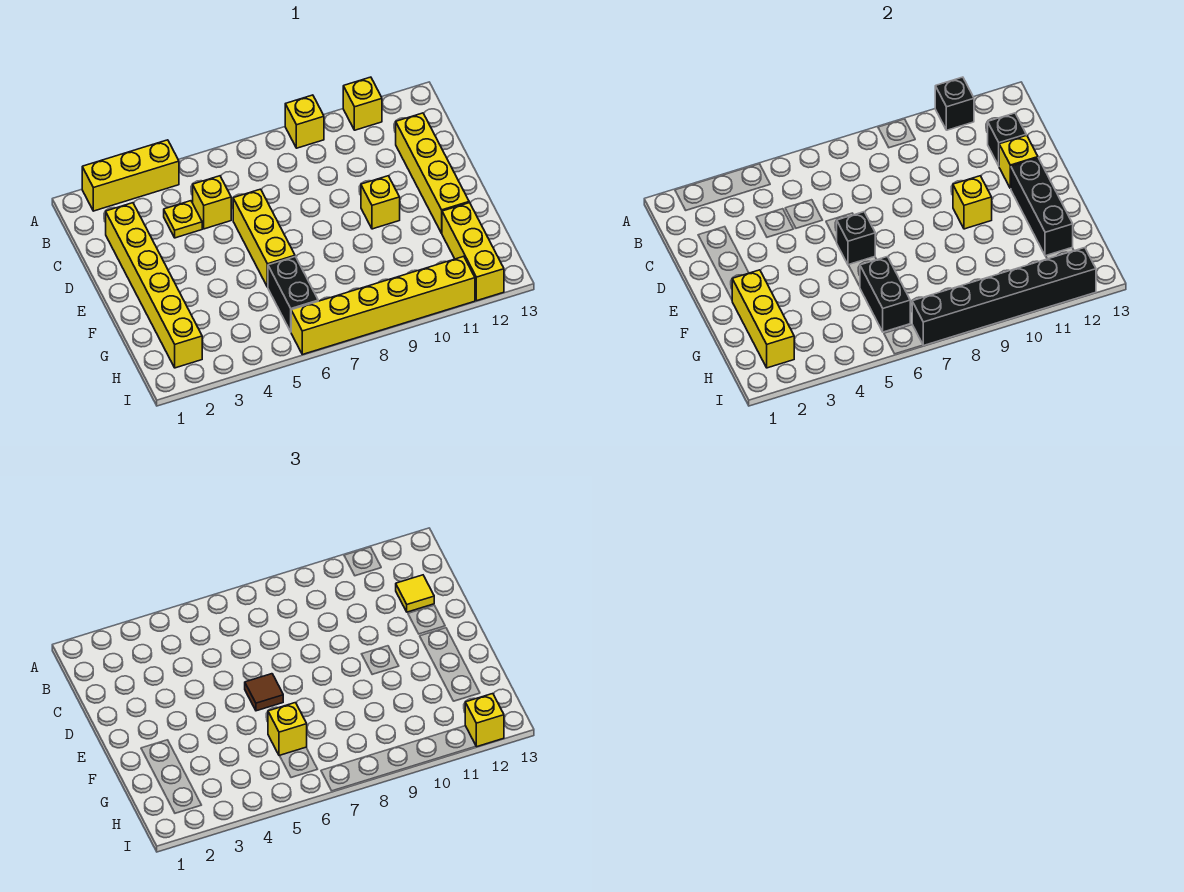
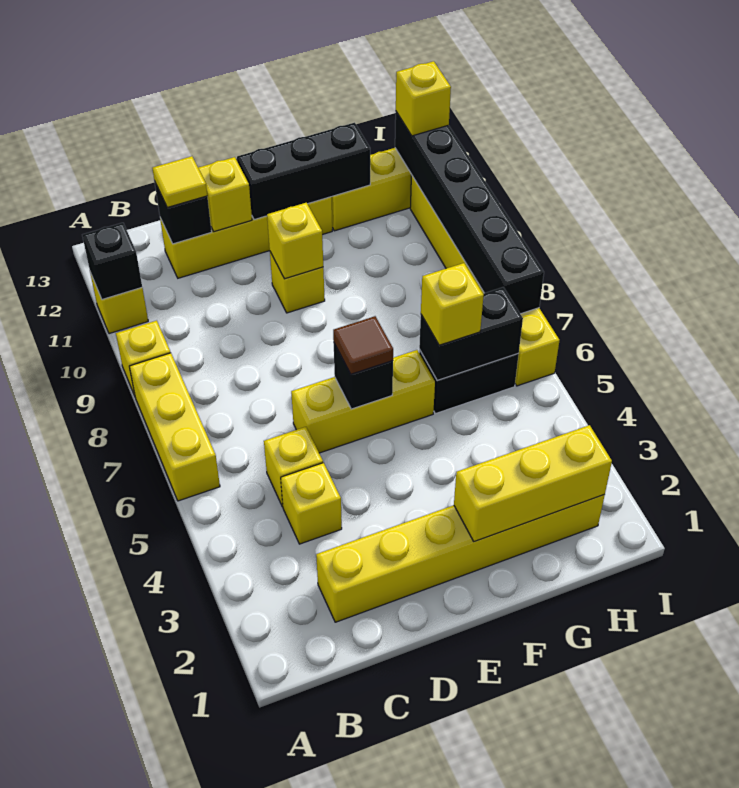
yellow 1x3 brick [82,140,179,211] -> yellow 1x3 brick moved to [129,353,220,501]
yellow 1x1 plate [164,201,202,238] -> yellow 1x1 brick [281,463,342,544]

